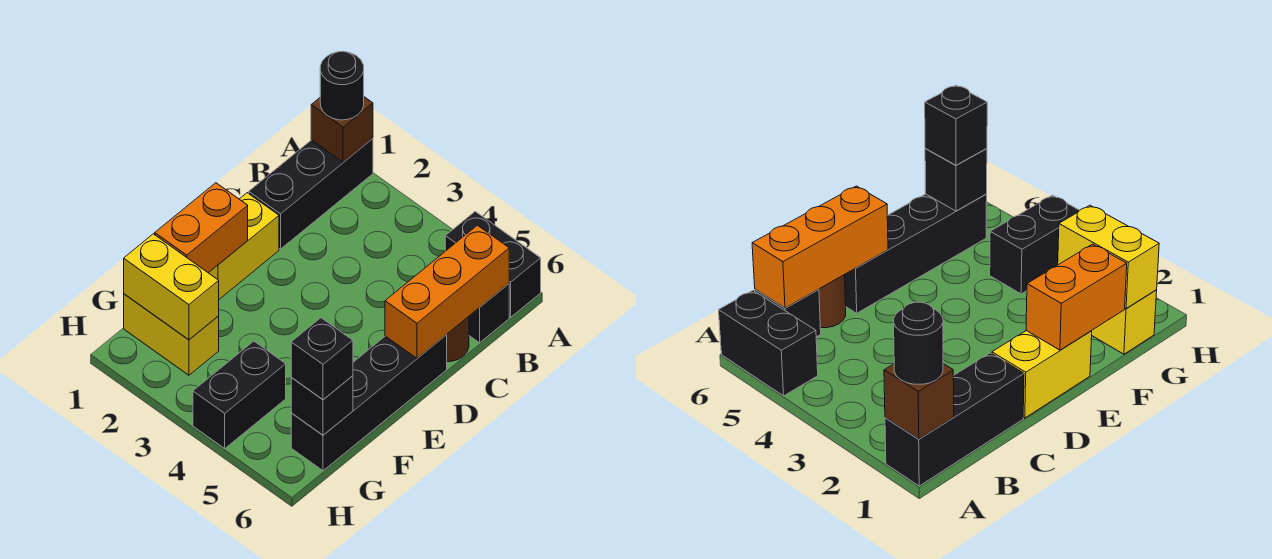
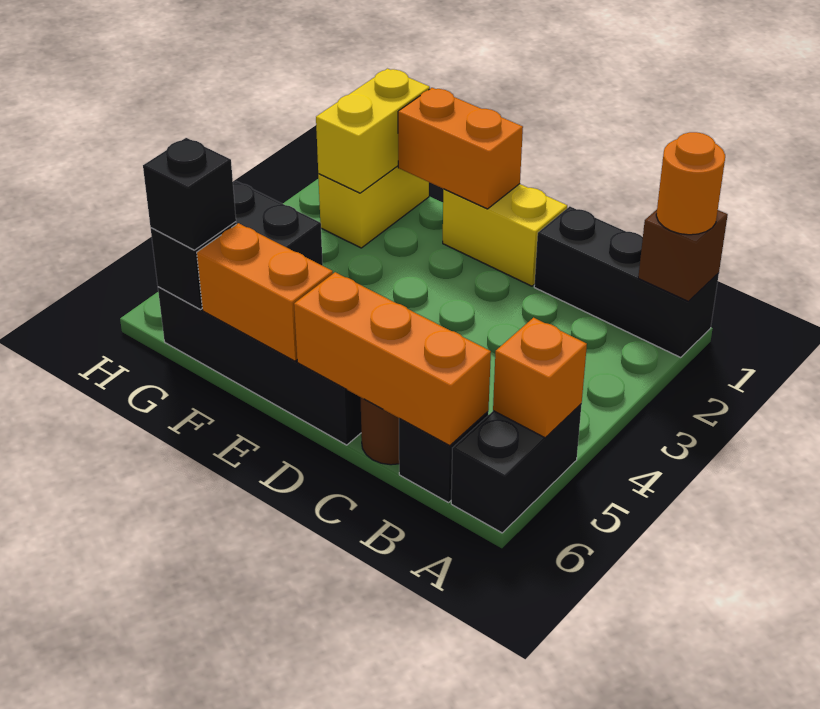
black 1x1 round brick [320,51,364,120] -> orange 1x1 round brick [656,132,725,235]
none -> orange 1x1 brick [493,318,587,438]
none -> orange 1x2 brick [197,223,333,361]

